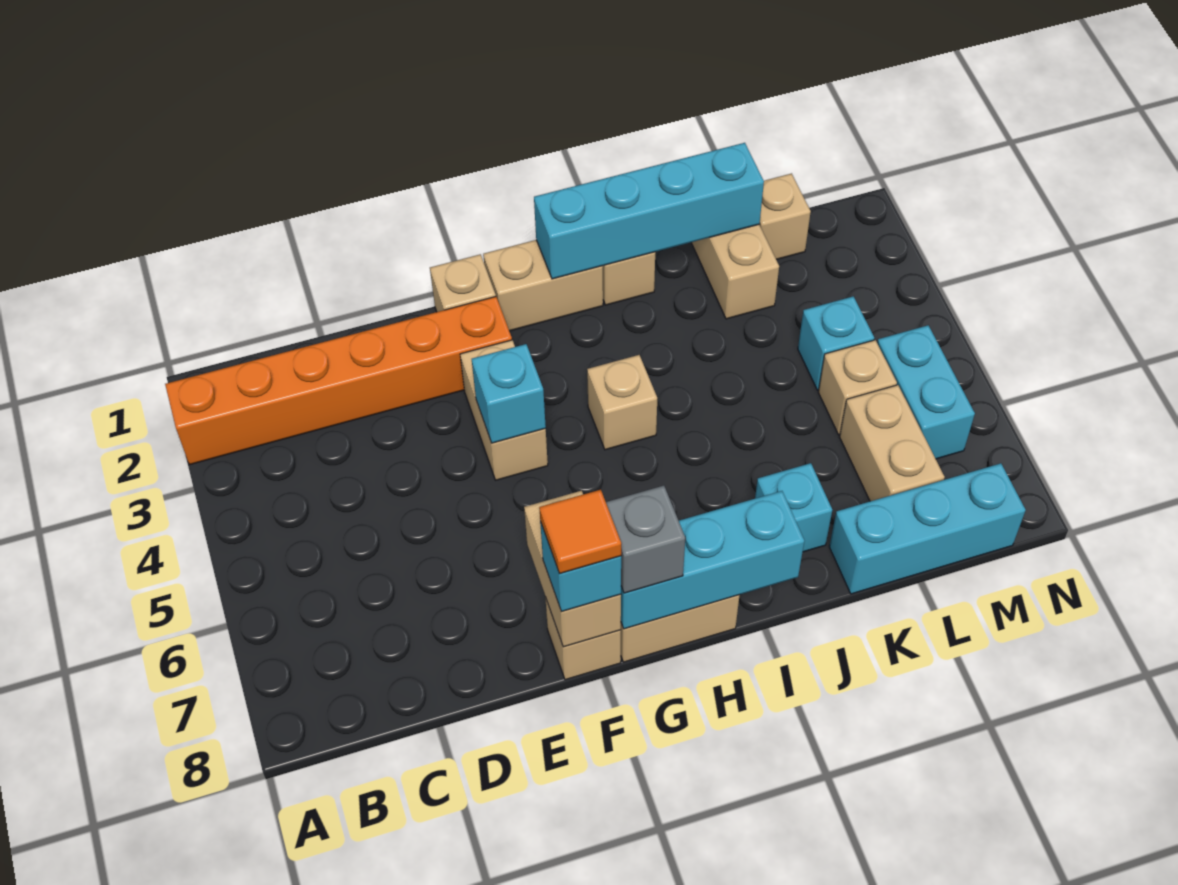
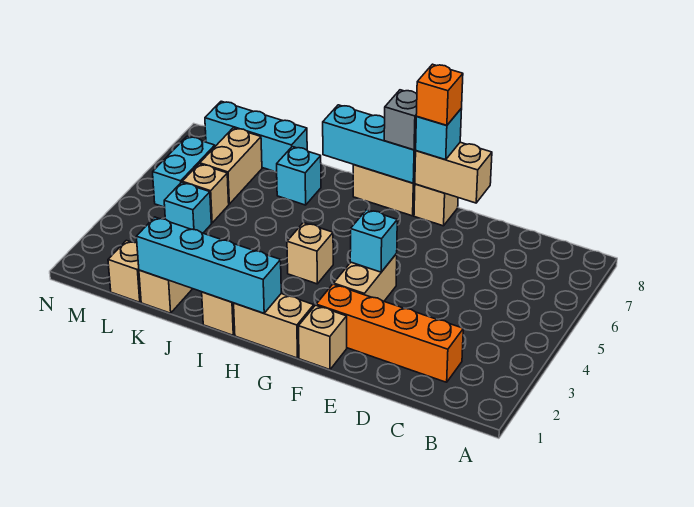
orange 1x6 brick [165,297,512,465] -> orange 1x4 brick [316,284,463,382]
tan 1x2 brick [524,491,621,647] -> tan 1x2 brick turned to [415,142,492,203]
orange 1x1 tile [539,490,621,574] -> orange 1x1 brick [416,64,463,125]

